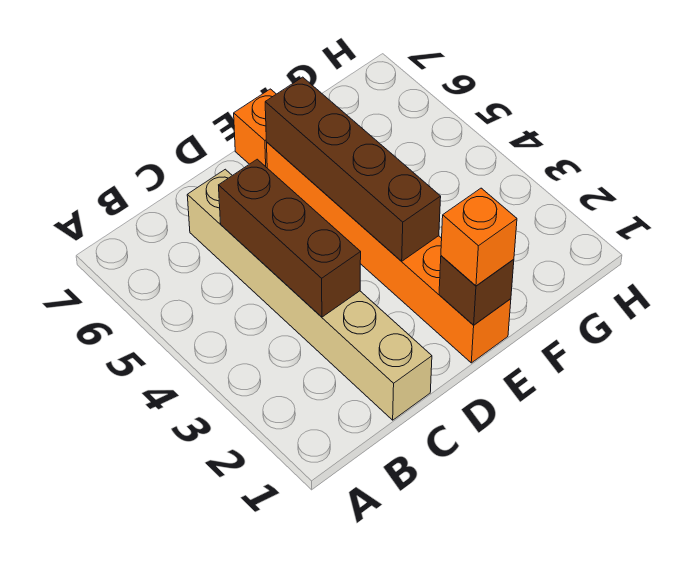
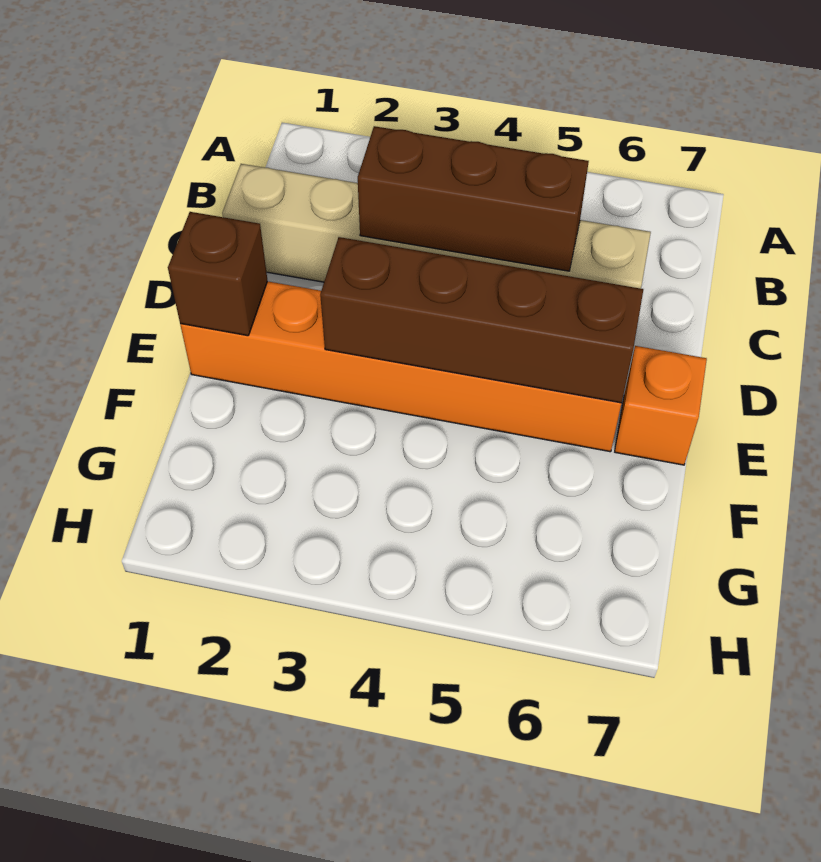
orange 1x1 brick [441,188,517,286] -> none

